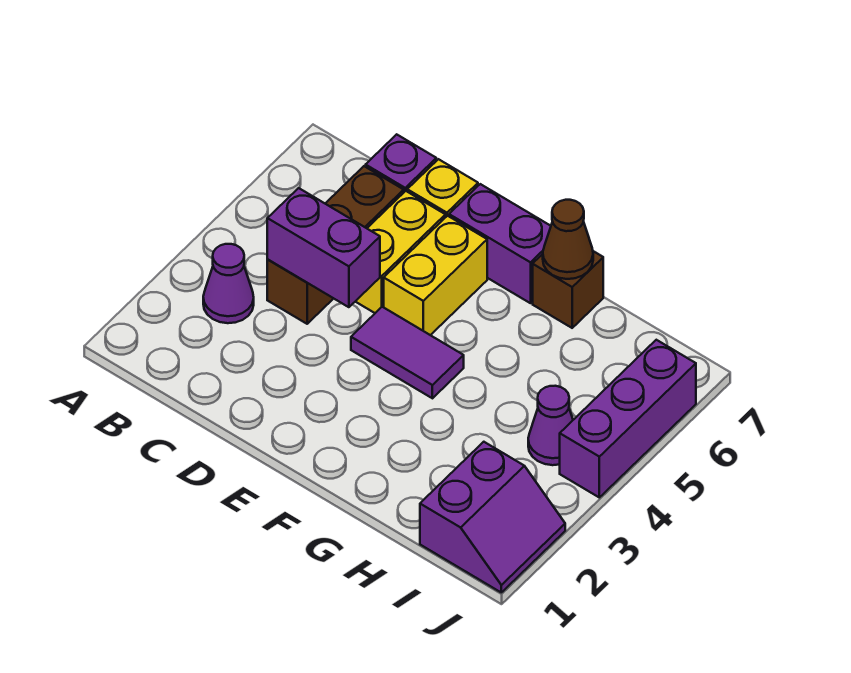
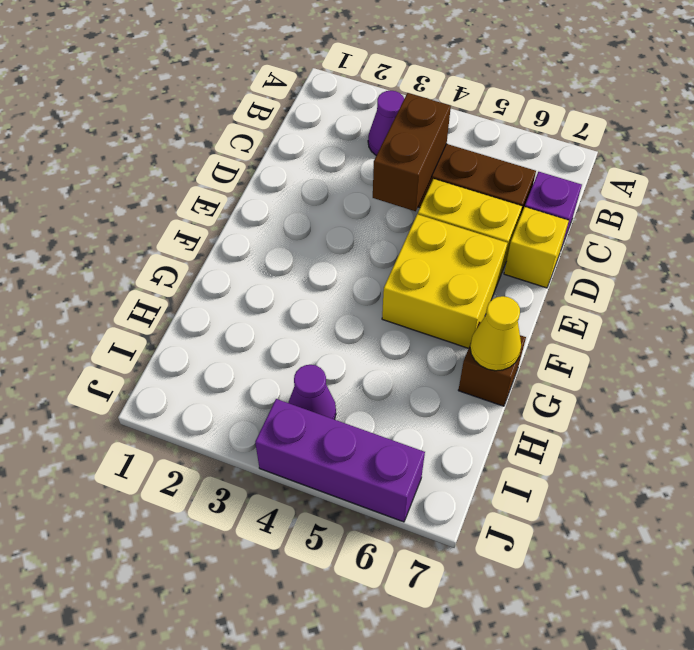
purple 1x2 brick [267,188,380,307] -> brown 1x2 brick [373,93,451,211]
purple 1x2 tile [351,307,464,398] -> none
yellow 1x2 brick [384,216,487,335] -> yellow 2x2 brick [382,214,508,348]
purple 1x2 brick [449,184,551,303] -> none
brown 1x1 cone [543,200,593,279] -> yellow 1x1 cone [470,296,521,371]
purple 2x2 slope [420,442,565,592] -> none

